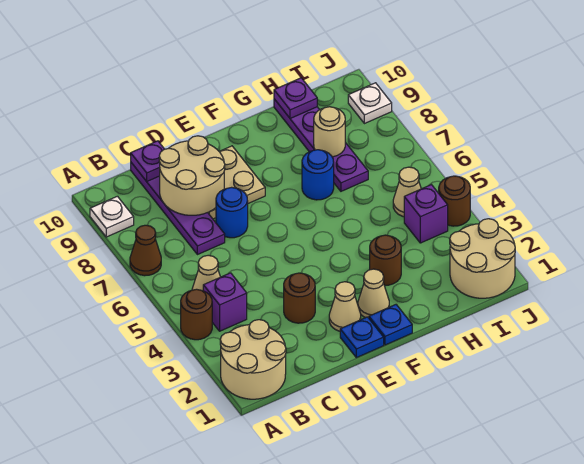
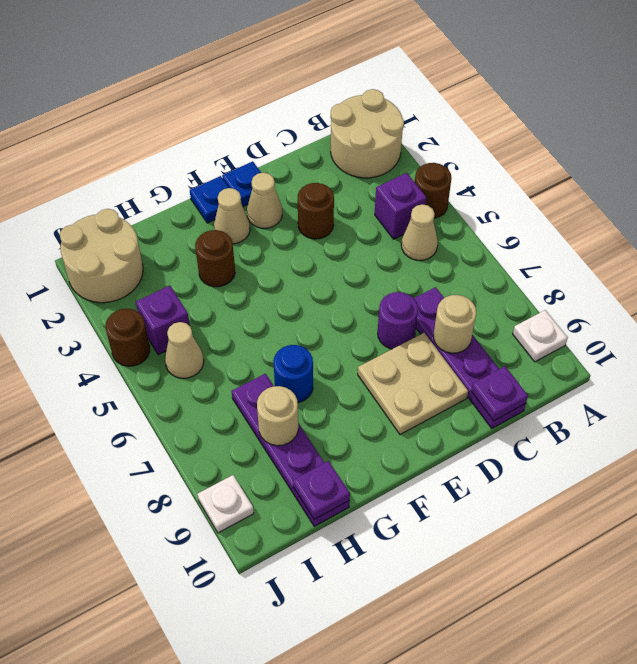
brown 1x1 cone [130,225,161,276] -> none
tan 2x2 round brick [159,136,225,215] -> tan 1x1 round brick [433,295,476,353]
blue 1x1 round brick [216,187,248,238] -> purple 1x1 round brick [378,292,418,349]

